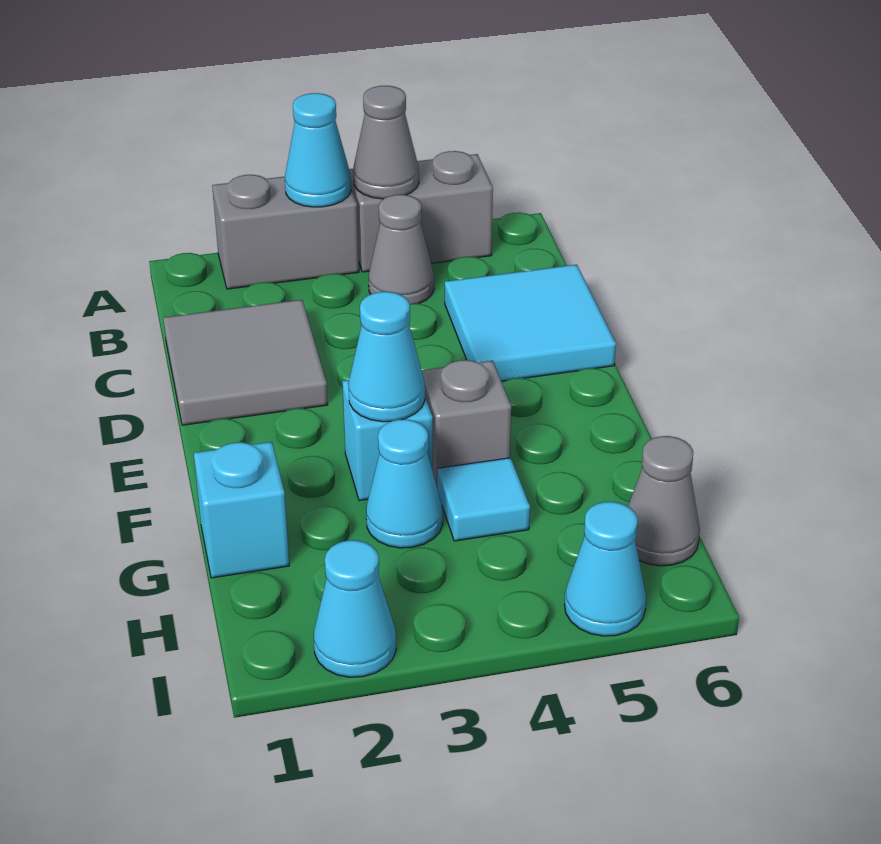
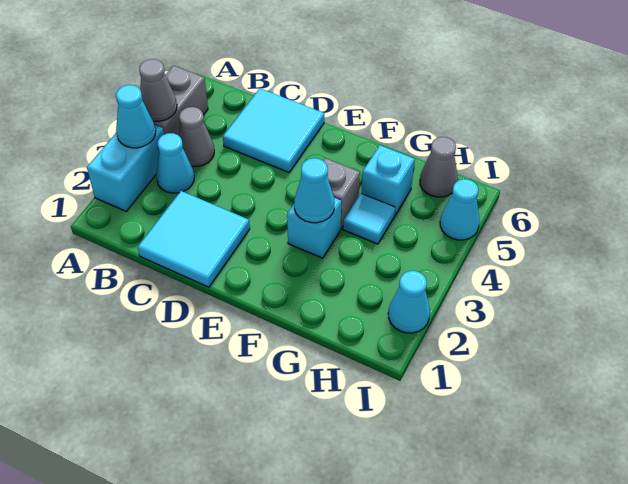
grey 1x2 brick [212,175,359,289] -> cyan 1x2 brick [87,125,164,211]
grey 2x2 tile [163,300,328,425] -> cyan 2x2 tile [138,191,250,287]
cyan 1x1 brick [194,442,289,578] -> cyan 1x1 brick moved to [361,145,415,215]
cyan 1x1 cone [366,419,443,548] -> cyan 1x1 cone moved to [156,133,194,193]

